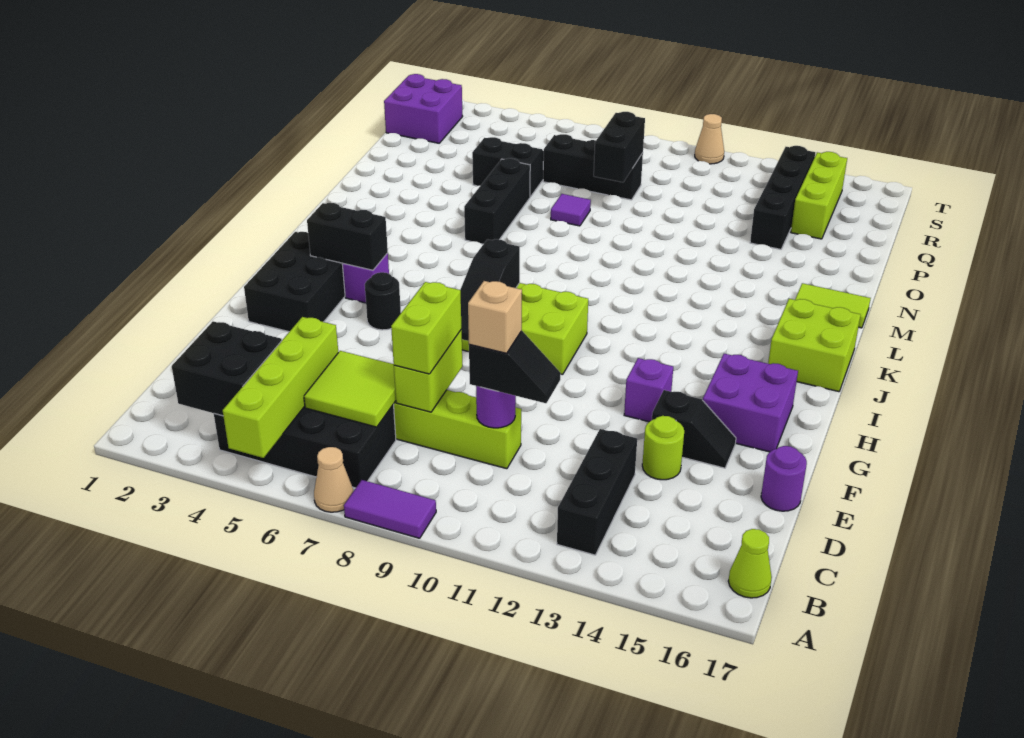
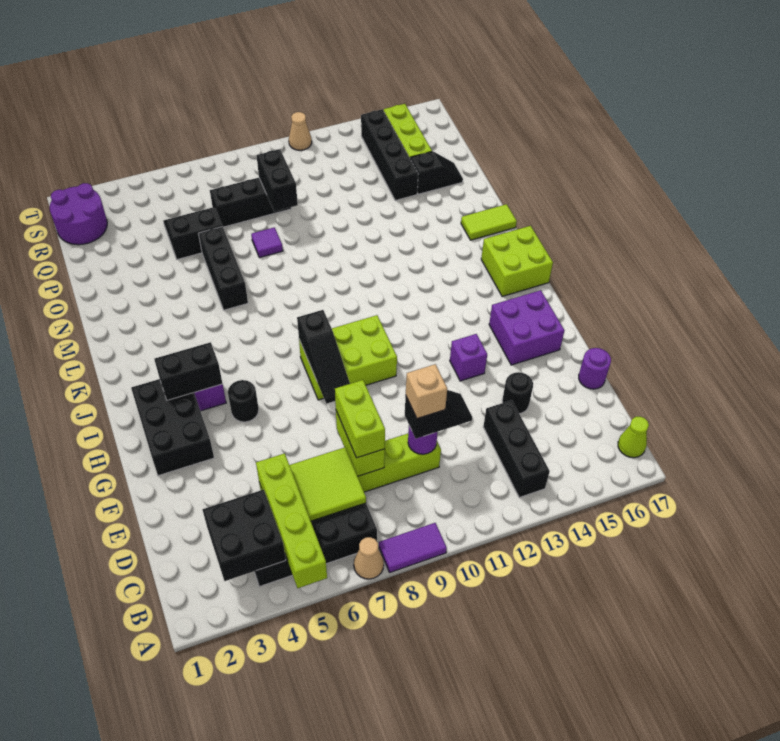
lime 1x1 round brick [642,416,684,480] -> black 1x1 round brick [502,372,533,414]
black 1x2 slope [652,390,736,468] -> black 1x2 slope moved to [410,151,463,194]
purple 2x2 brick [384,74,463,143] -> purple 2x2 round brick [50,183,107,245]

